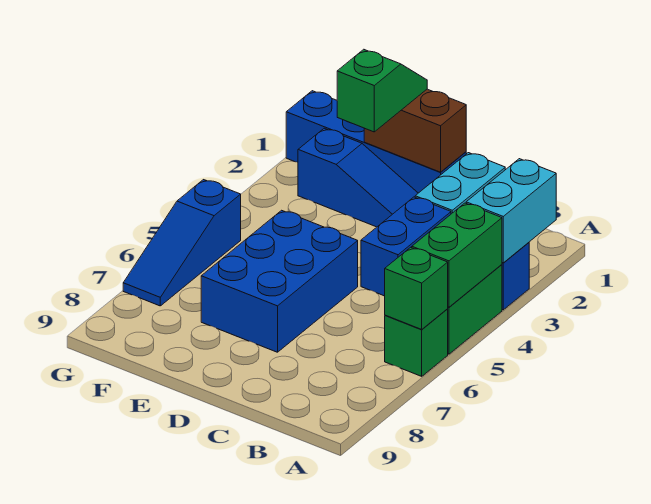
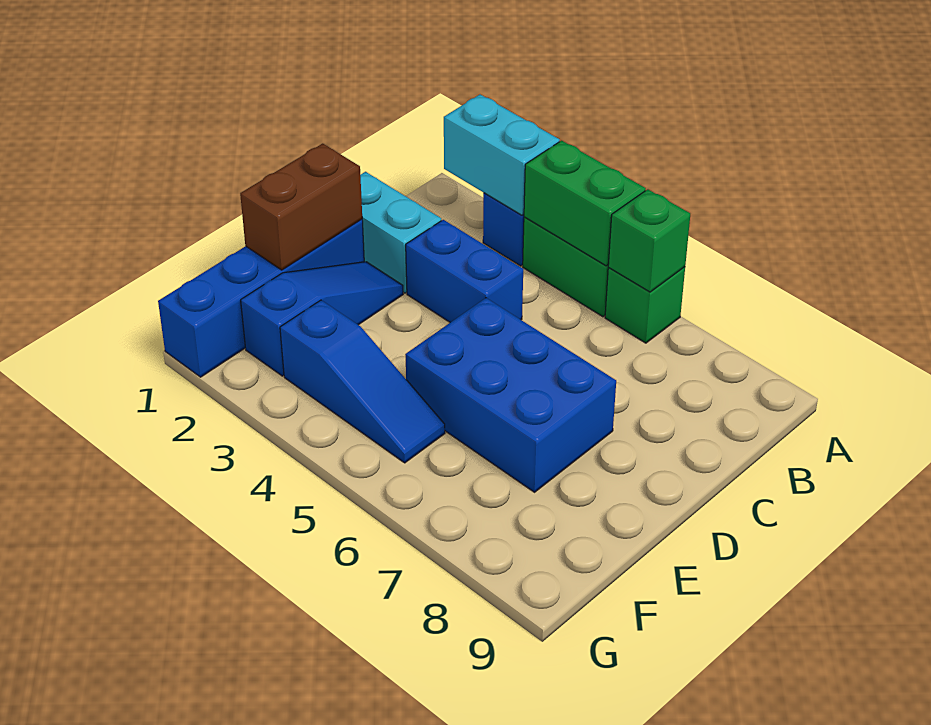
green 1x2 slope [337,49,427,132] -> none
blue 1x3 slope [123,180,241,306] -> blue 1x3 slope moved to [280,300,445,463]

